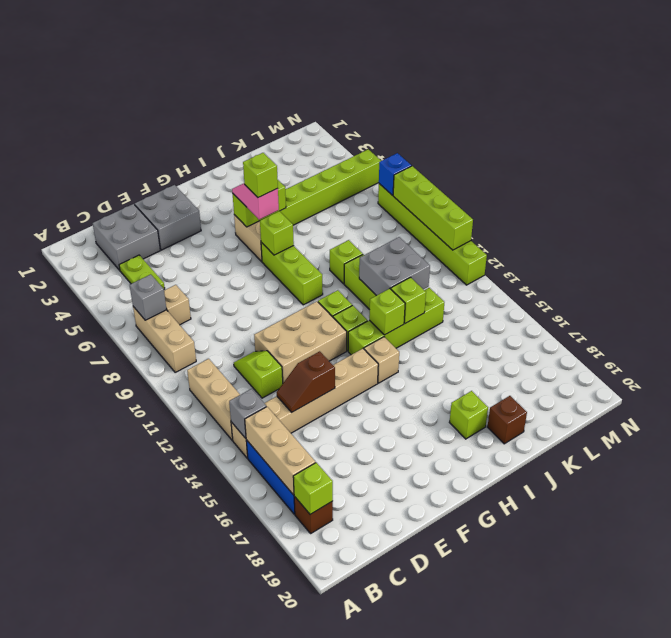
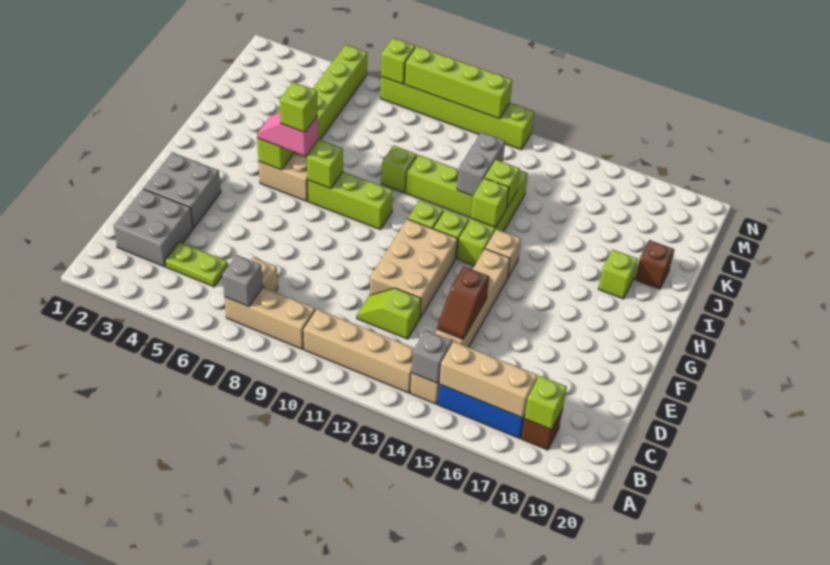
tan 1x3 brick [187,359,240,440] -> tan 1x4 brick [303,309,415,393]
grey 2x2 brick [359,237,430,296] -> grey 1x2 brick [457,132,505,196]
blue 1x1 brick [379,153,411,195] -> lime 1x1 brick [381,38,415,84]

